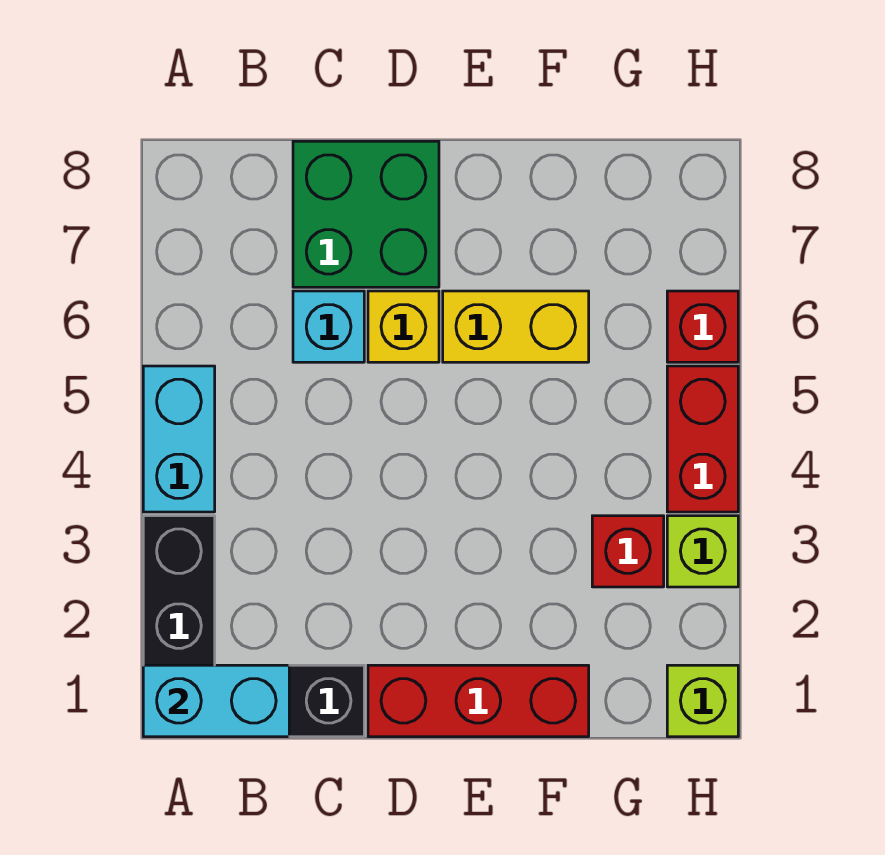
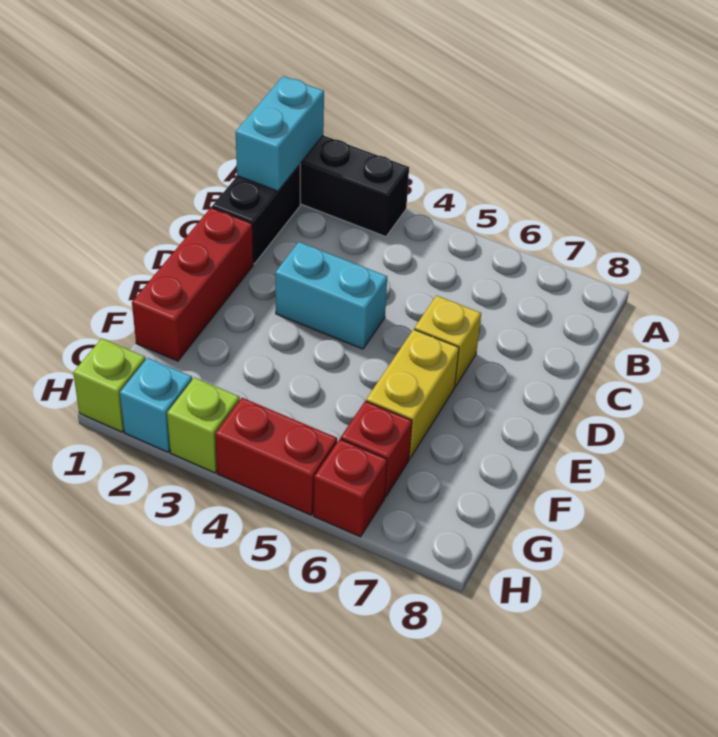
cyan 1x2 brick [143,366,215,512] -> cyan 1x2 brick moved to [275,242,387,349]
cyan 1x1 brick [293,291,364,362] -> cyan 1x1 brick moved to [120,358,192,452]
green 2x2 brick [293,141,439,287] -> none
red 1x1 brick [592,516,664,587] -> red 1x1 brick moved to [341,401,412,497]

